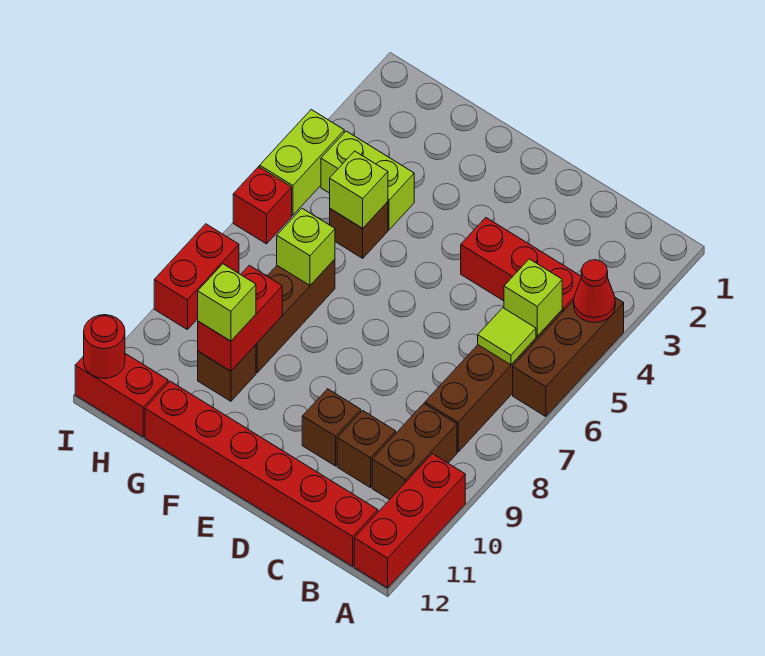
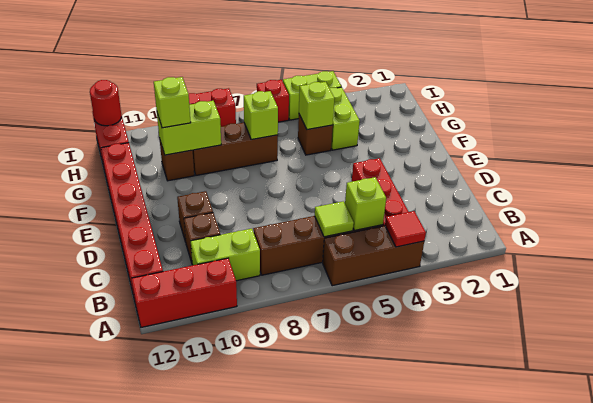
red 1x1 cone [574,260,615,323] -> red 1x1 tile [385,211,426,247]
brown 1x2 brick [372,404,457,500] -> lime 1x2 brick [191,229,260,281]
red 1x2 brick [198,265,282,371] -> lime 1x2 brick [157,101,221,155]

